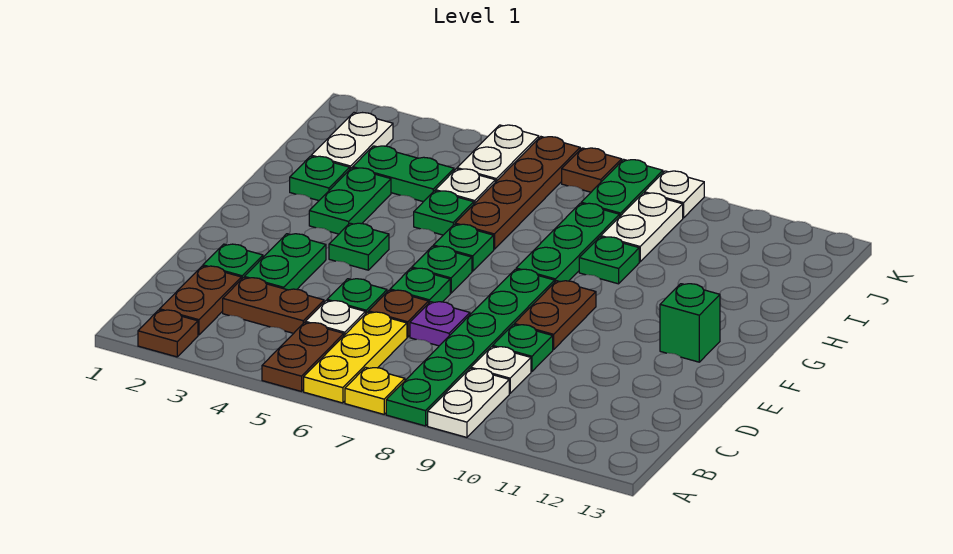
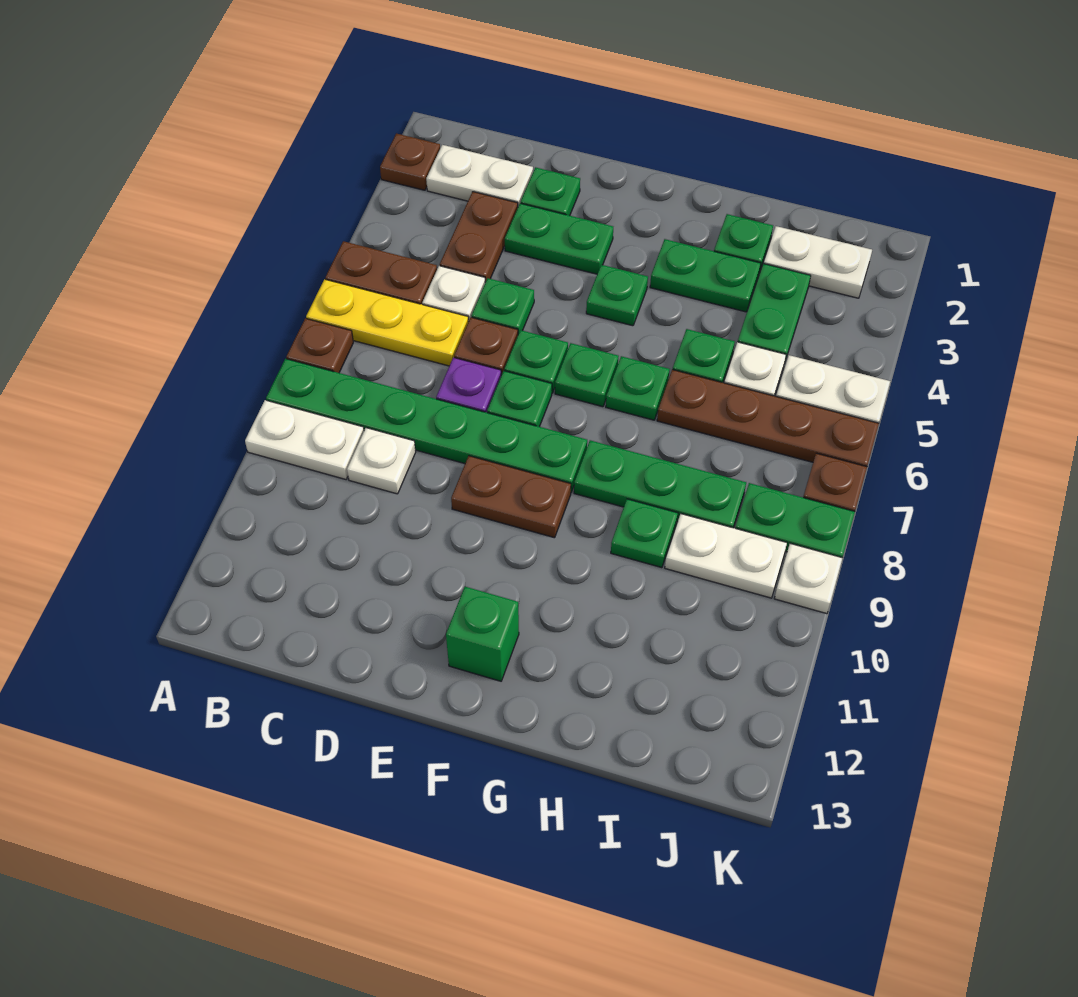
yellow 1x1 plate [345,367,405,414] -> brown 1x1 plate [286,318,353,373]
brown 1x2 plate [160,266,241,335] -> white 1x2 plate [426,145,533,206]
green 1x1 plate [493,325,553,372] -> green 1x1 plate moved to [487,371,552,427]

